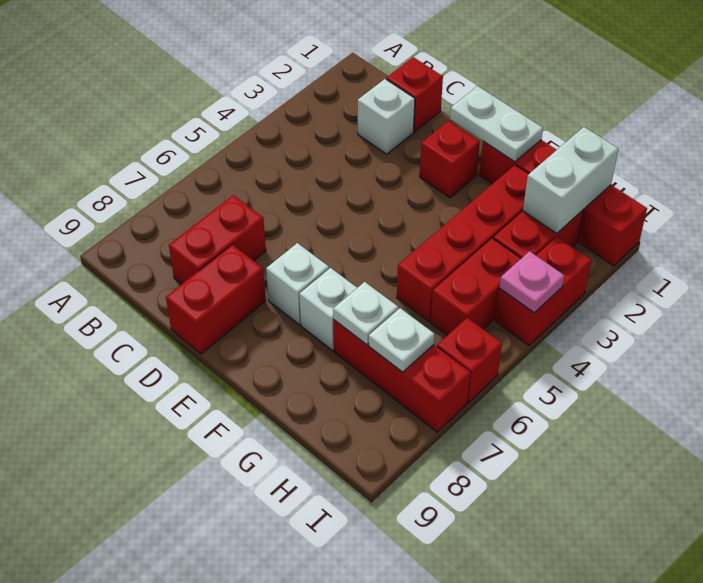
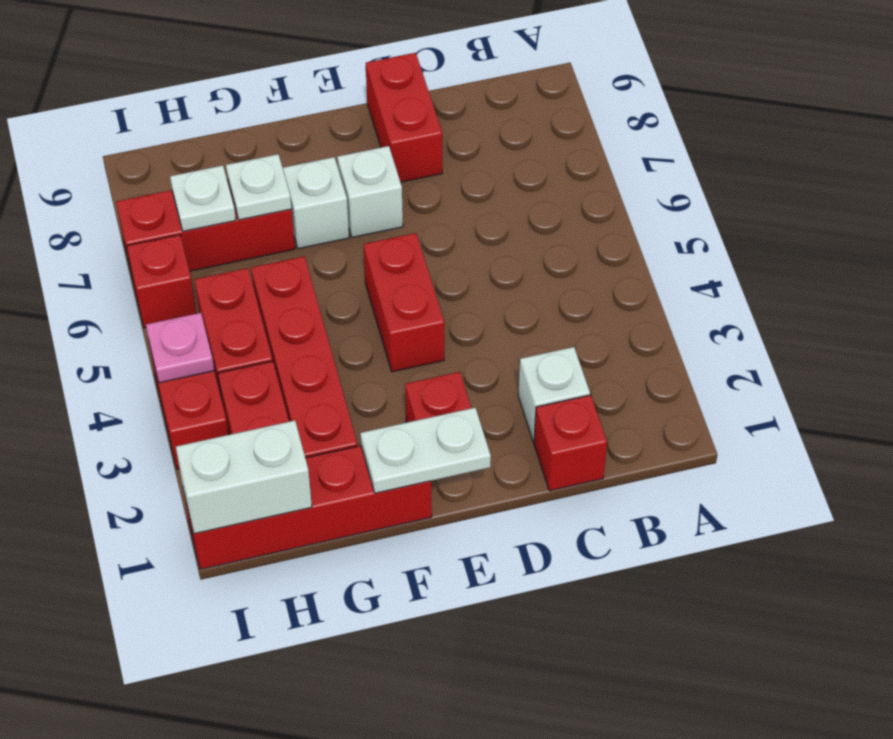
red 1x2 brick [169,195,266,284] -> red 1x2 brick moved to [363,233,444,372]
white 1x2 brick [523,127,618,233] -> white 1x2 brick turned to [176,421,312,534]

